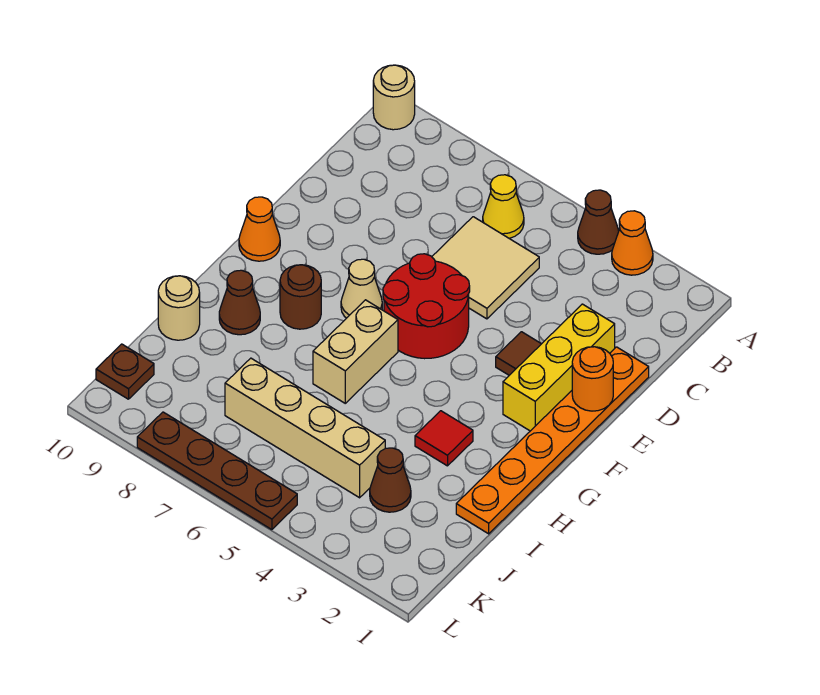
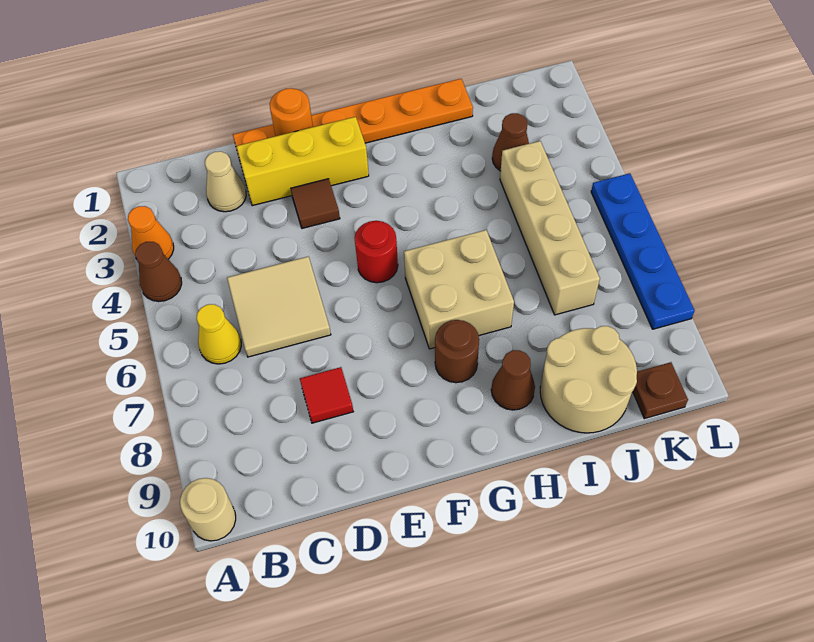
red 2x2 round brick [383,254,470,359] -> red 1x1 round brick [355,221,398,283]
tan 1x1 cone [341,259,382,318] -> tan 1x1 cone moved to [205,151,246,212]
orange 1x1 cone [239,197,280,261] -> none
tan 1x2 brick [313,300,398,403] -> tan 2x2 brick [404,230,514,349]
red 1x1 tile [415,411,473,466] -> red 1x1 tile moved to [300,367,353,423]
tan 1x1 round brick [158,276,200,340] -> tan 2x2 round brick [540,326,637,433]
brown 1x4 plate [137,412,297,530] -> blue 1x4 plate [591,173,695,329]

